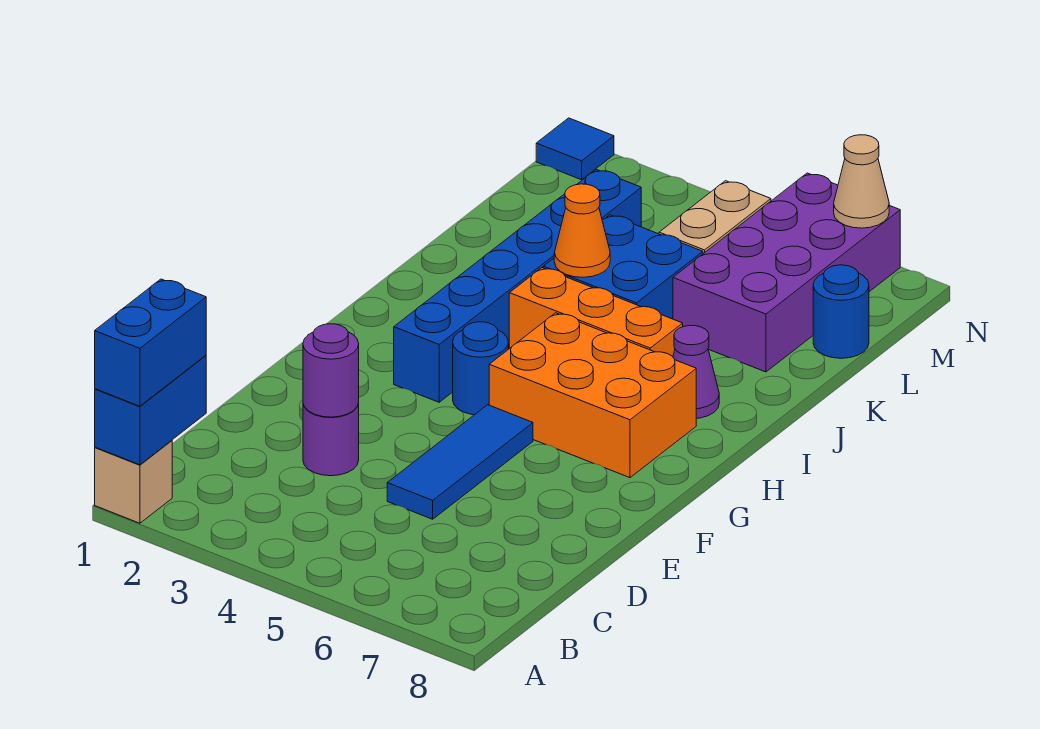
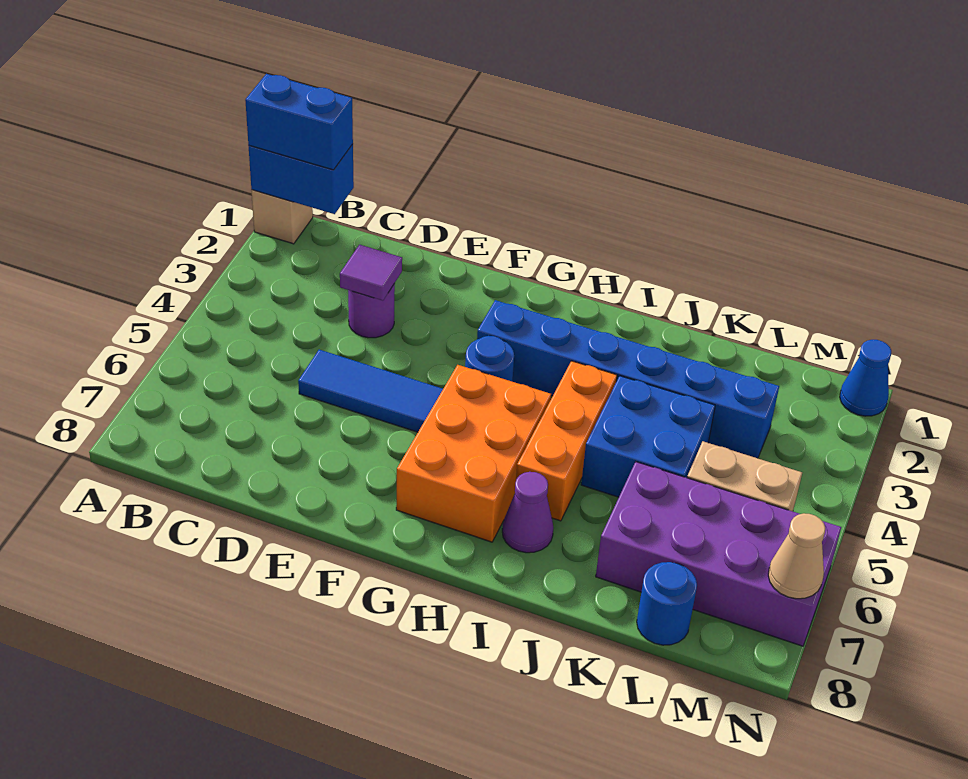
purple 1x1 round brick [303,324,359,417] -> purple 1x1 tile [340,245,402,301]
orange 1x1 cone [554,184,610,277] -> none
blue 1x1 tile [536,118,614,180] -> blue 1x1 cone [840,340,891,416]

